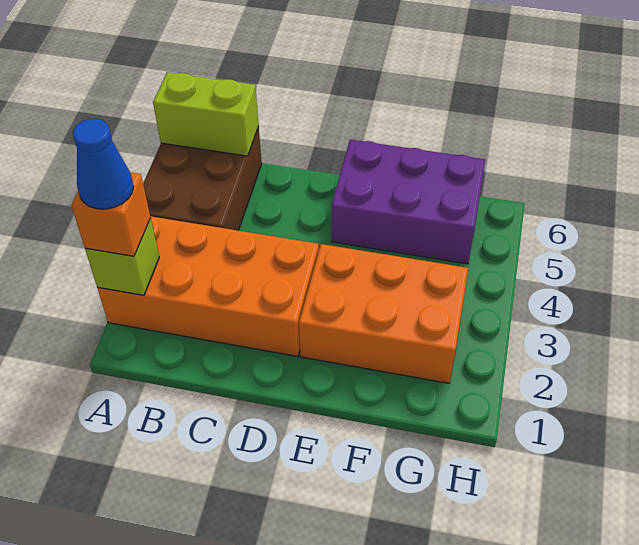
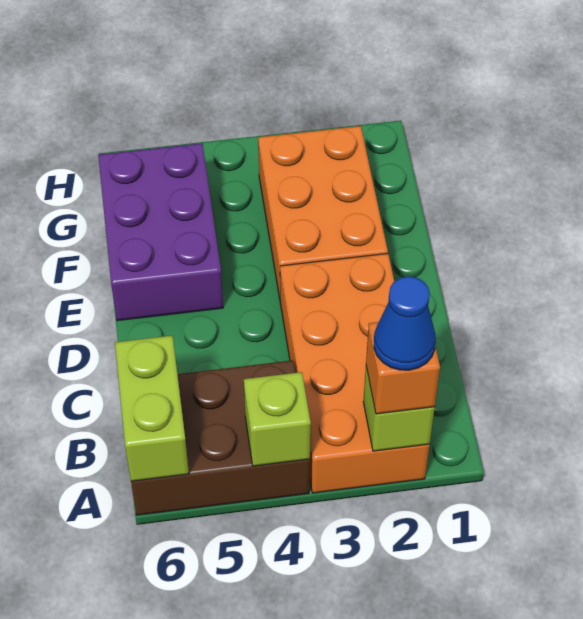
none -> lime 1x1 brick [244,372,311,466]

